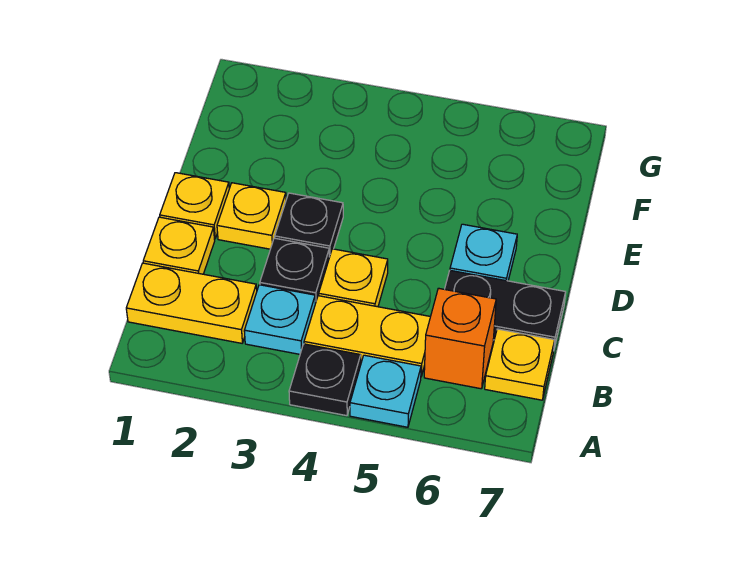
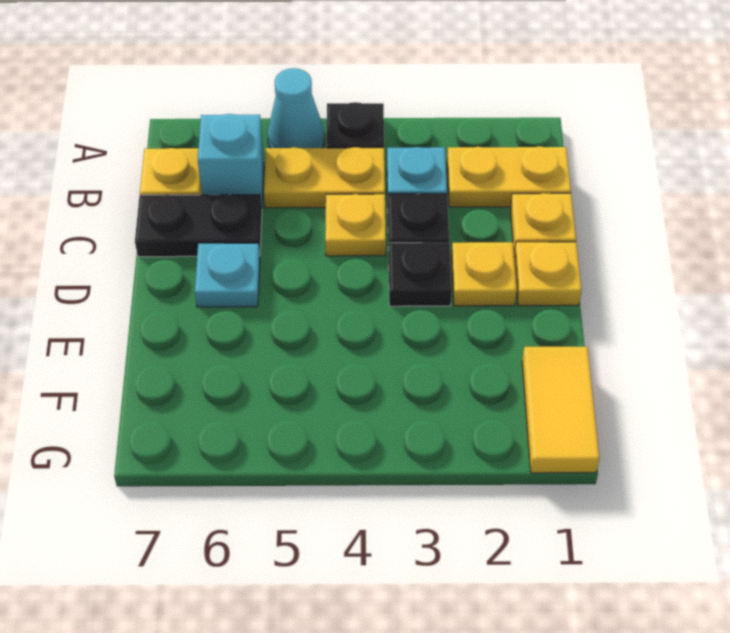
cyan 1x1 plate [350,355,421,427] -> cyan 1x1 cone [267,68,324,148]
orange 1x1 brick [424,288,496,389] -> cyan 1x1 brick [198,114,264,203]
none -> yellow 1x2 tile [522,347,600,473]

